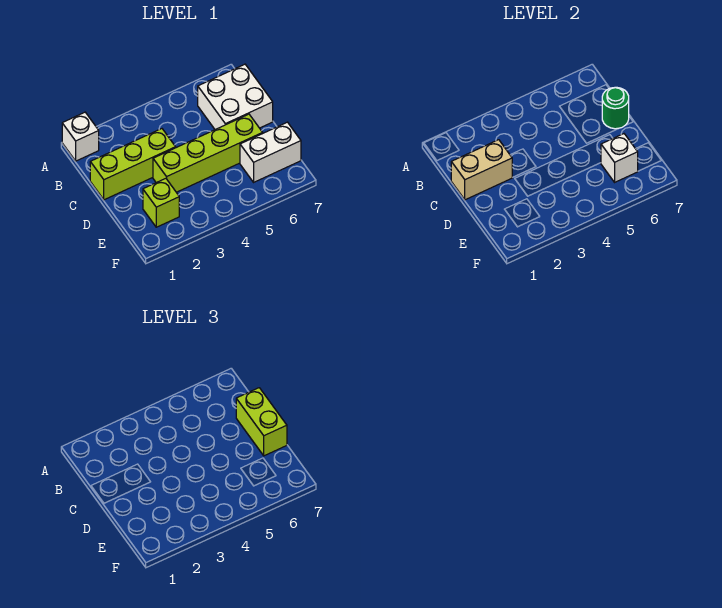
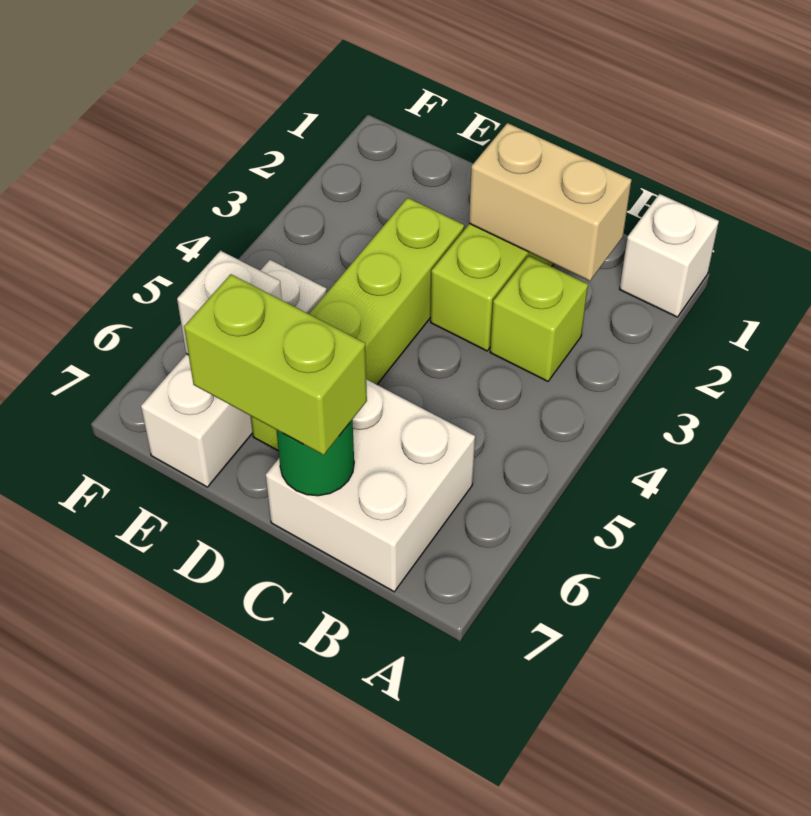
tan 1x2 brick [451,140,512,200] -> tan 1x2 brick turned to [469,123,631,281]
lime 1x1 brick [143,178,179,227] -> lime 1x1 brick moved to [490,256,588,381]
white 1x2 brick [240,122,301,182] -> white 1x3 brick [141,260,327,487]

